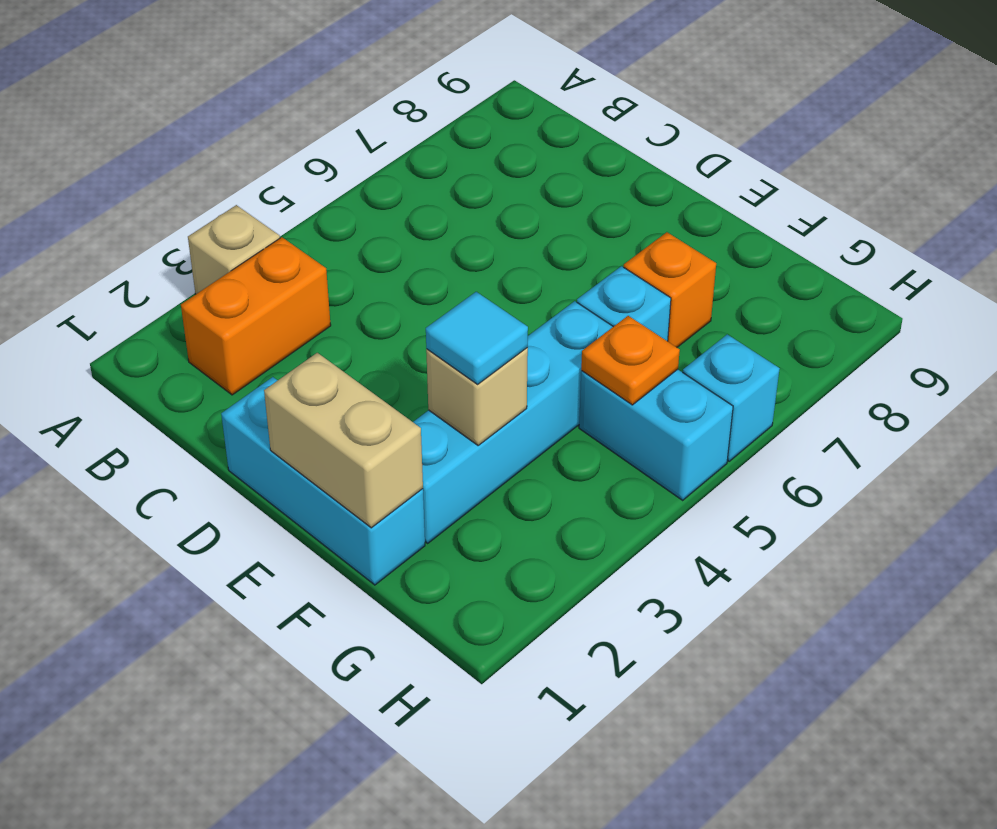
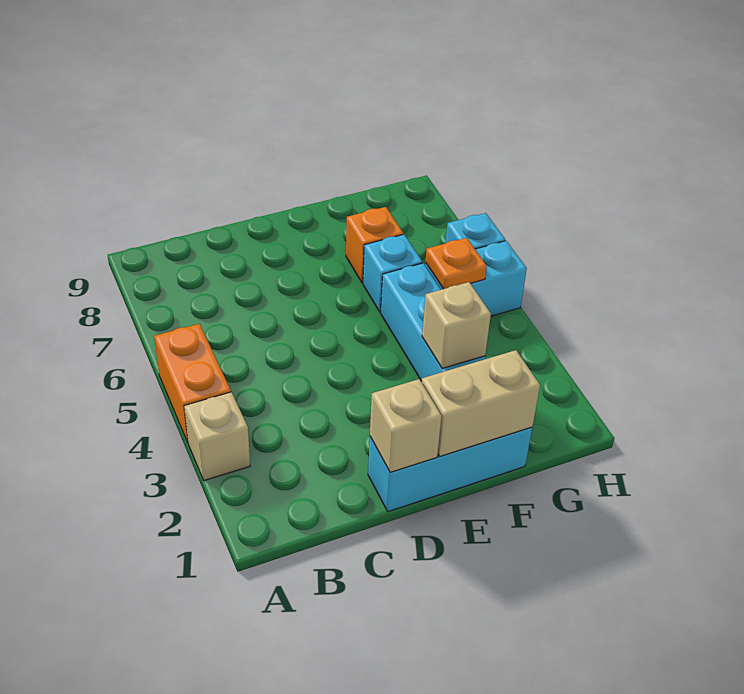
orange 1x2 brick [181,237,331,395] -> orange 1x2 brick moved to [154,324,231,442]
none -> tan 1x1 brick [370,379,442,472]
cyan 1x1 tile [426,292,528,384] -> none

